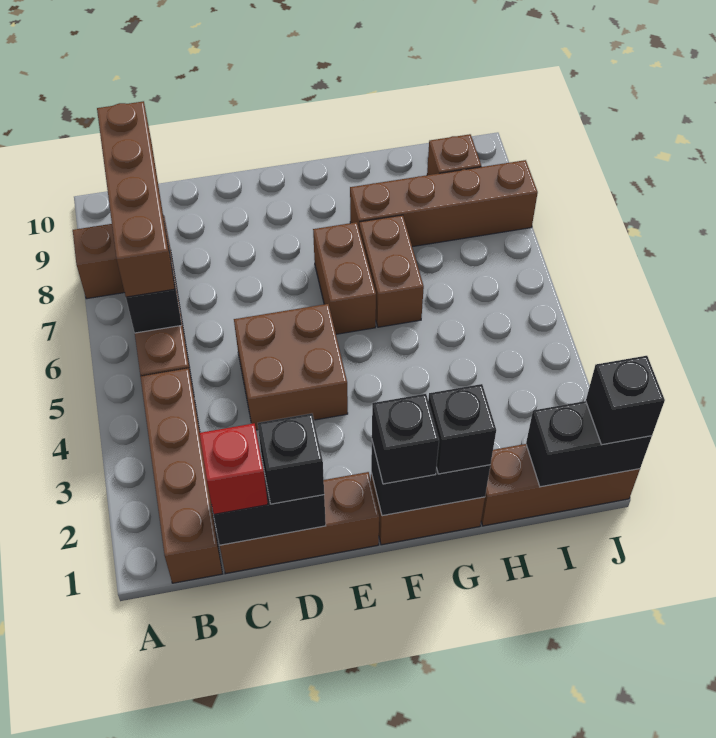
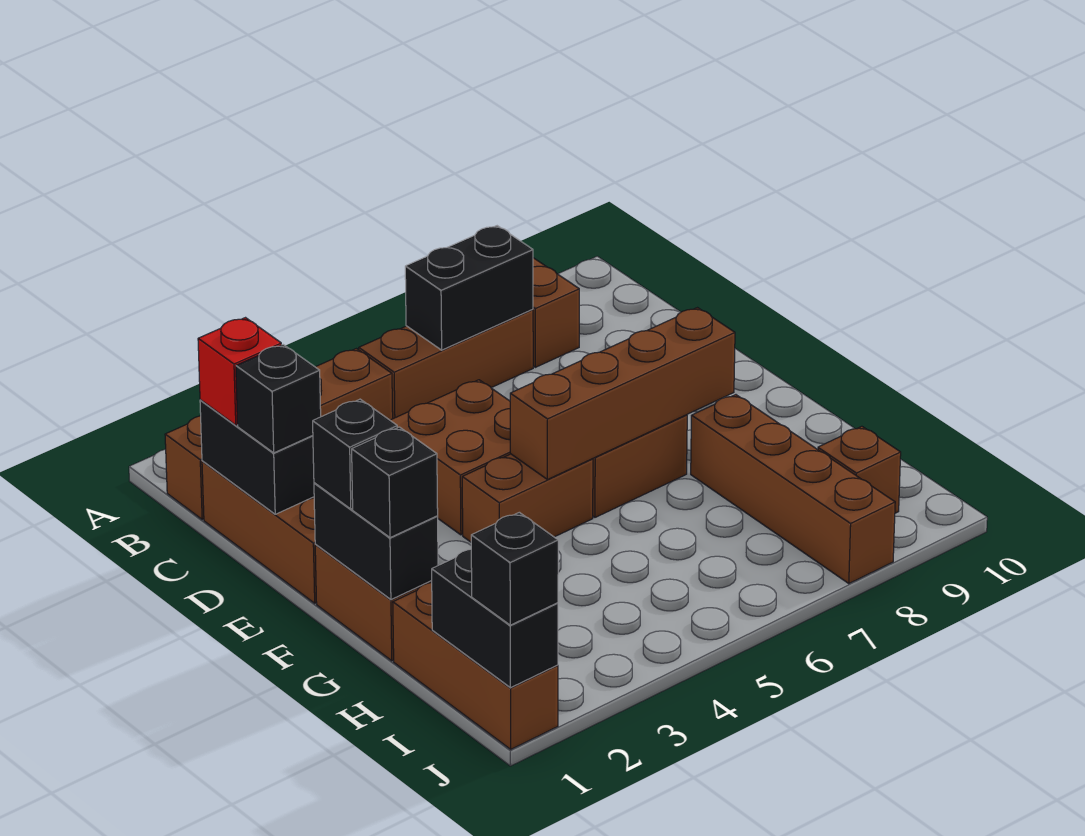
brown 1x4 brick [97,101,175,297] -> brown 1x4 brick moved to [510,308,735,480]
brown 1x2 brick [359,215,424,327] -> brown 1x2 brick moved to [462,454,593,542]

